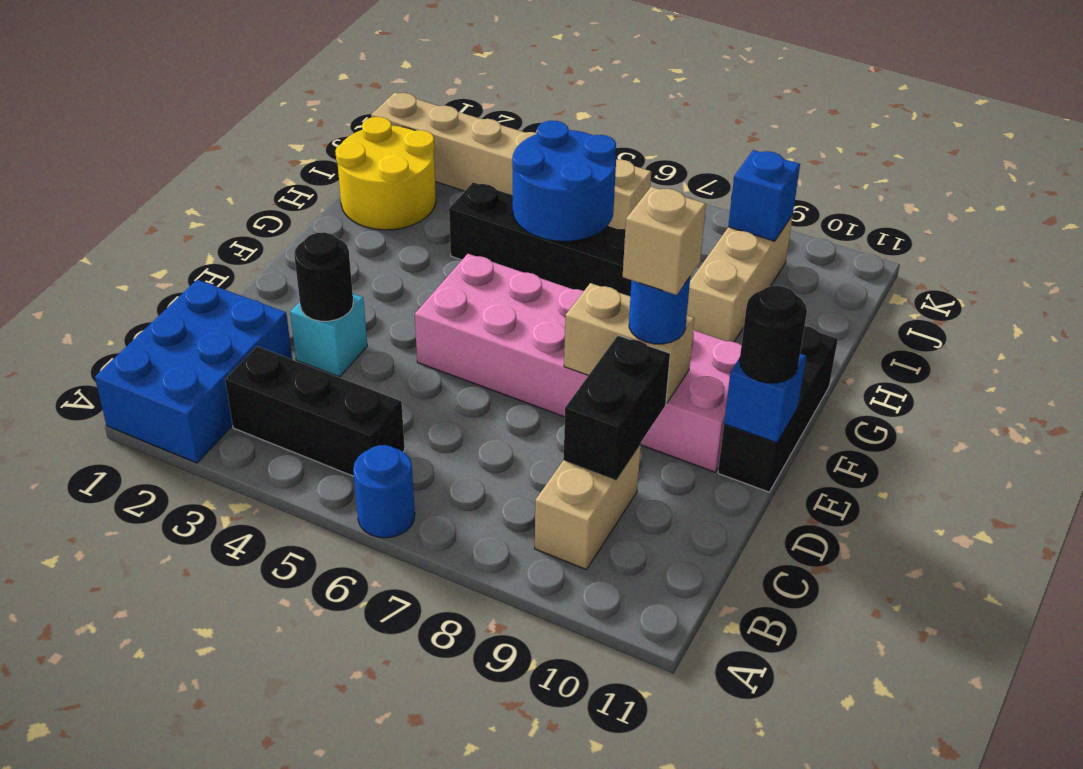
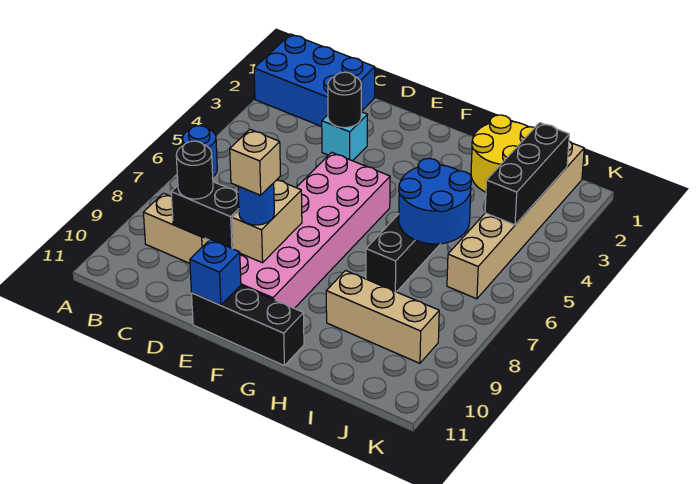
black 1x3 brick [225,346,405,476] -> black 1x3 brick moved to [485,123,569,225]
black 1x1 round brick [740,286,807,383] -> black 1x1 round brick moved to [176,141,213,199]
blue 1x1 brick [728,150,800,241] -> none

